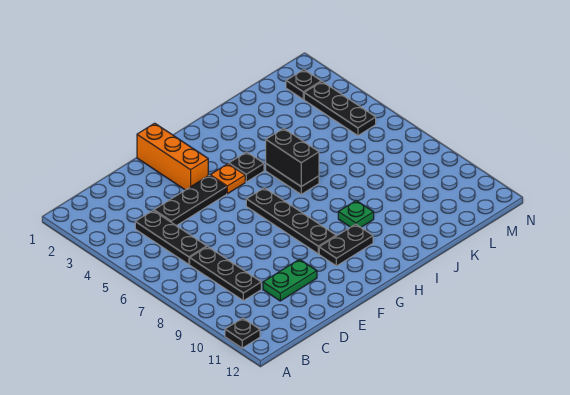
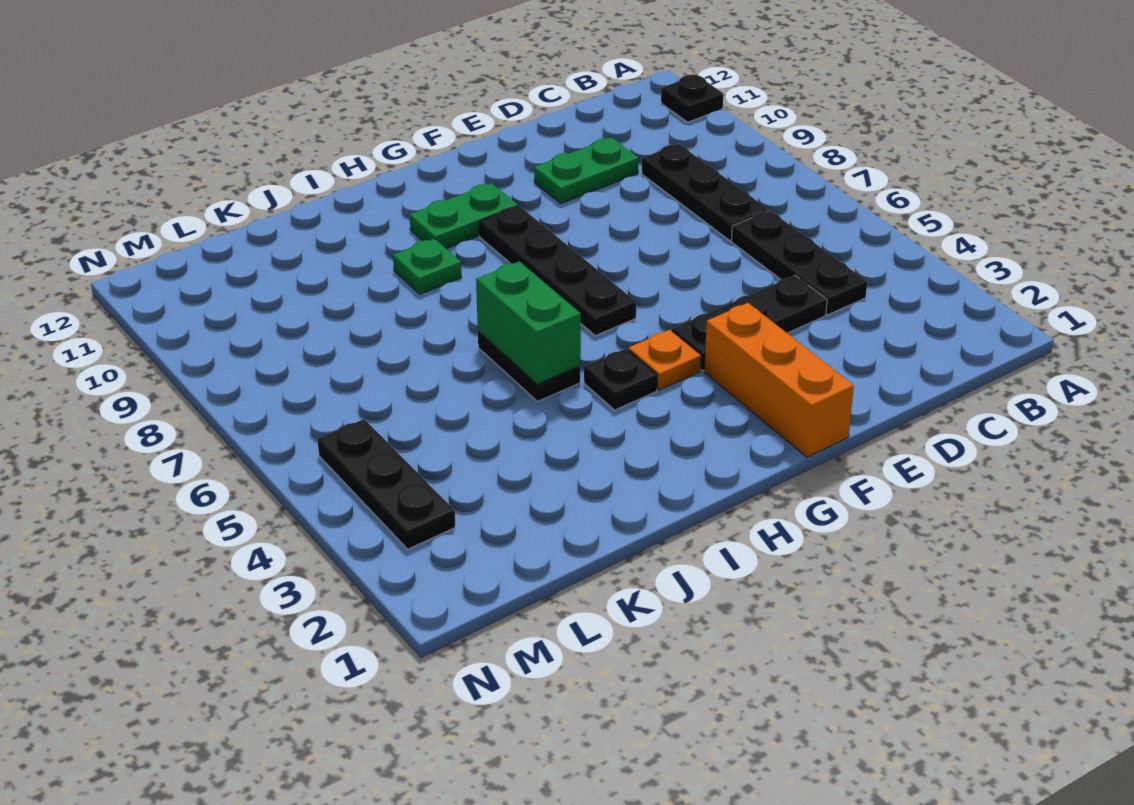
black 1x2 plate [319,224,373,266] -> green 1x2 plate [410,183,518,249]
black 1x2 brick [266,128,319,186] -> green 1x2 brick [476,261,581,384]
black 1x1 plate [286,70,321,99] -> none

